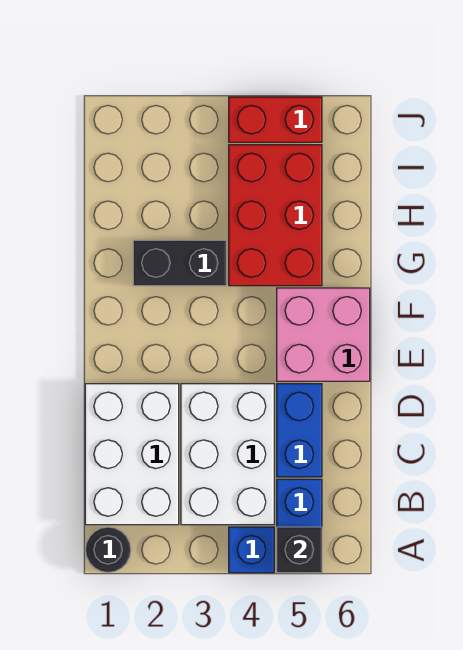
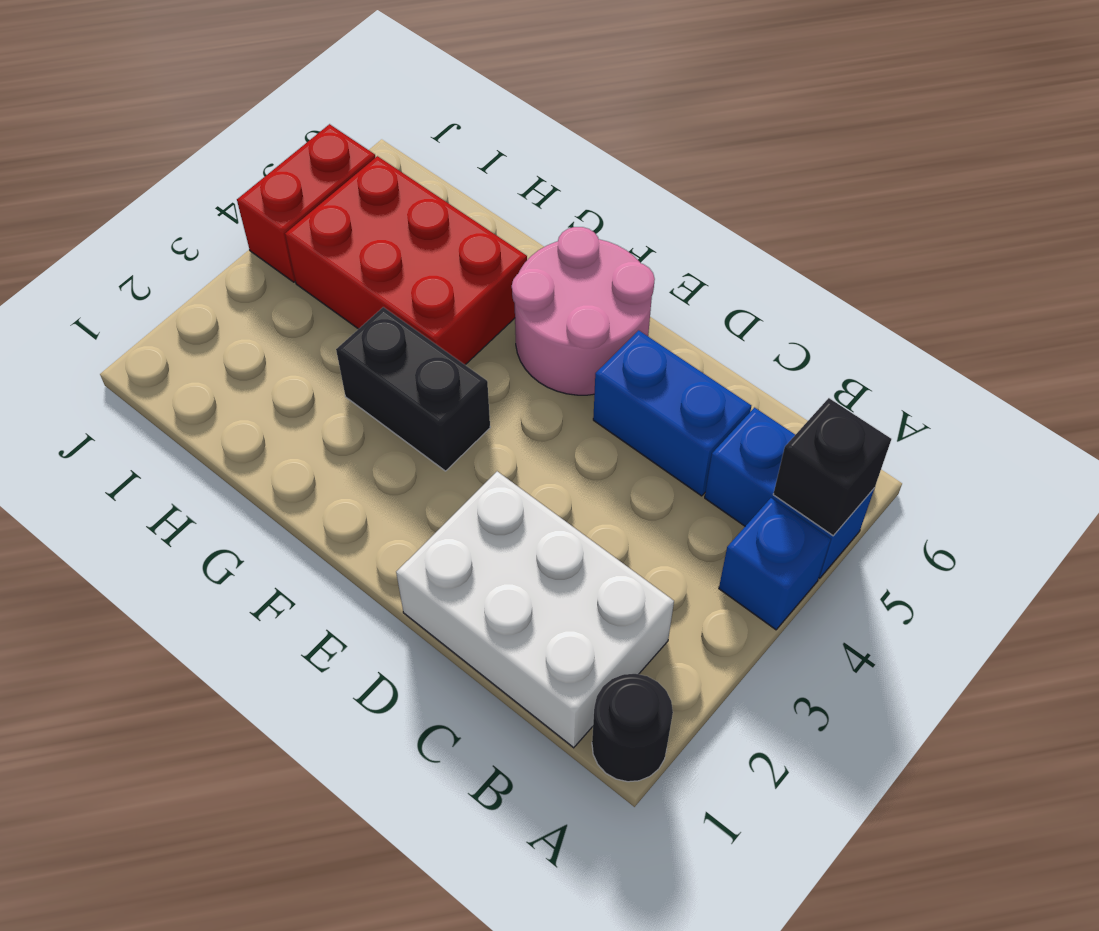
white 2x3 brick [181,384,274,525] -> none
pink 2x2 brick [277,288,370,381] -> pink 2x2 round brick [512,227,655,395]
black 1x2 brick [133,240,226,286] -> black 1x2 brick turned to [336,307,490,471]

